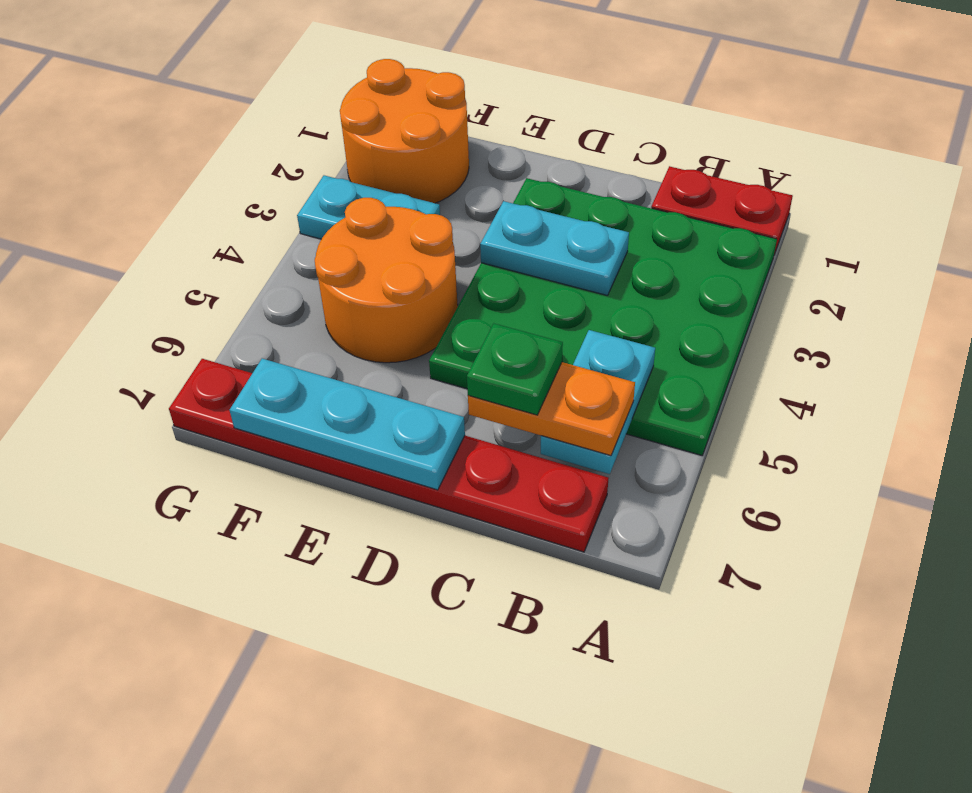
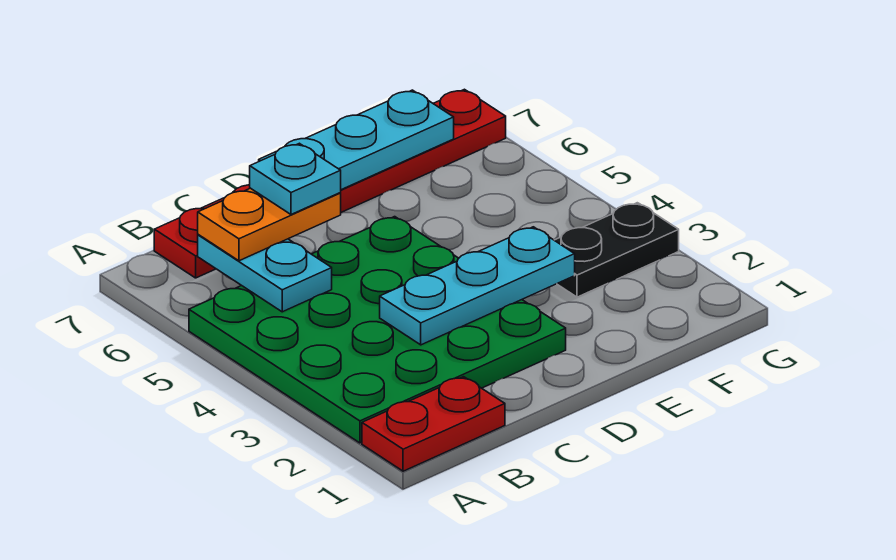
cyan 1x2 plate [480,201,629,296] -> cyan 1x3 plate [380,227,575,345]
green 1x1 plate [467,324,563,415] -> cyan 1x1 plate [250,143,341,215]
orange 2x2 round brick [315,198,458,363] -> none
orange 2x2 round brick [340,59,469,203] -> none
cyan 1x2 plate [297,175,440,239] -> black 1x2 plate [554,203,679,297]

